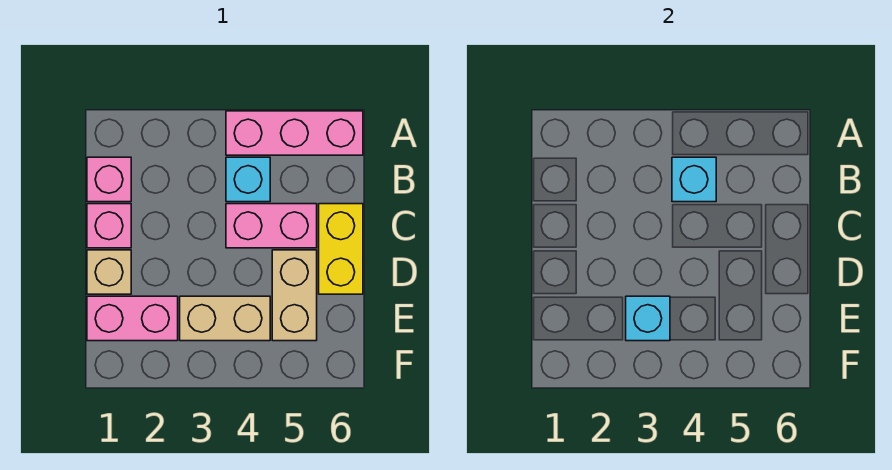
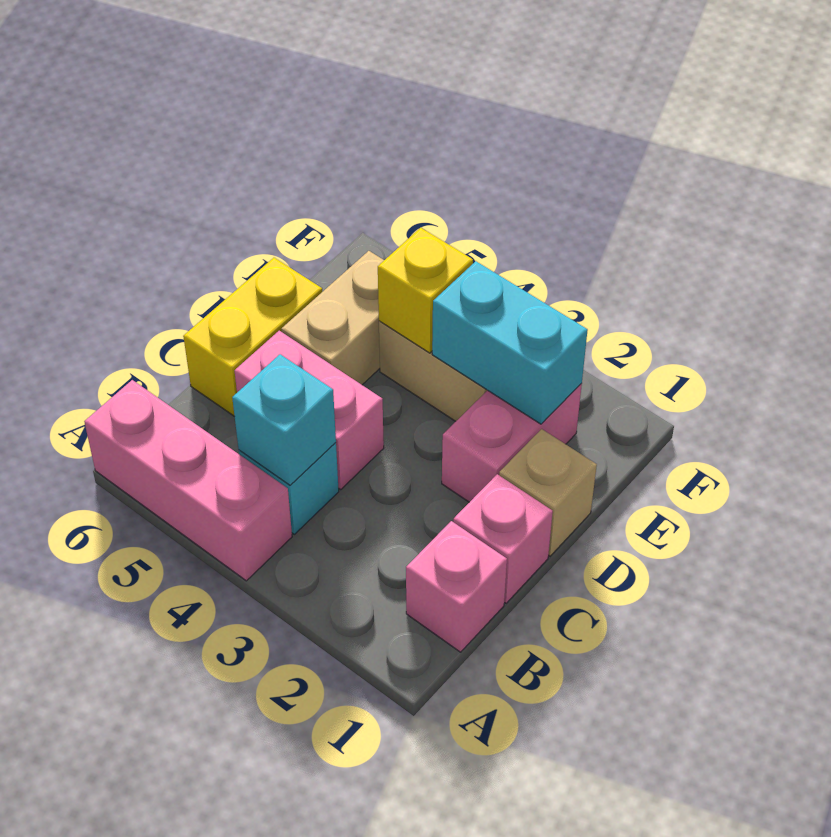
pink 1x2 brick [87,296,178,341] -> pink 1x2 brick turned to [442,384,582,502]
cyan 1x1 brick [626,296,670,341] -> cyan 1x2 brick [432,261,588,424]
none -> yellow 1x1 brick [378,228,473,353]

